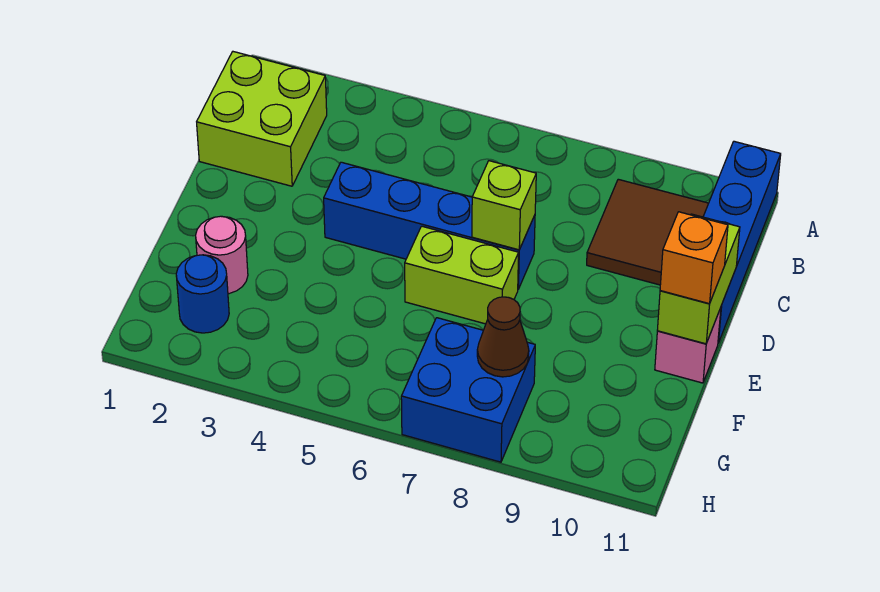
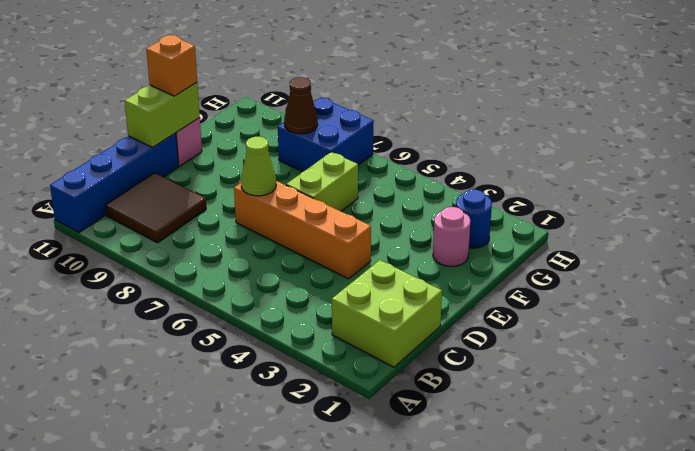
blue 1x4 brick [324,162,535,289] -> orange 1x4 brick [234,181,371,279]
lime 1x1 brick [472,161,536,250] -> lime 1x1 cone [241,137,276,196]
lime 1x2 brick [405,226,519,324] -> lime 1x2 brick turned to [286,152,358,211]

